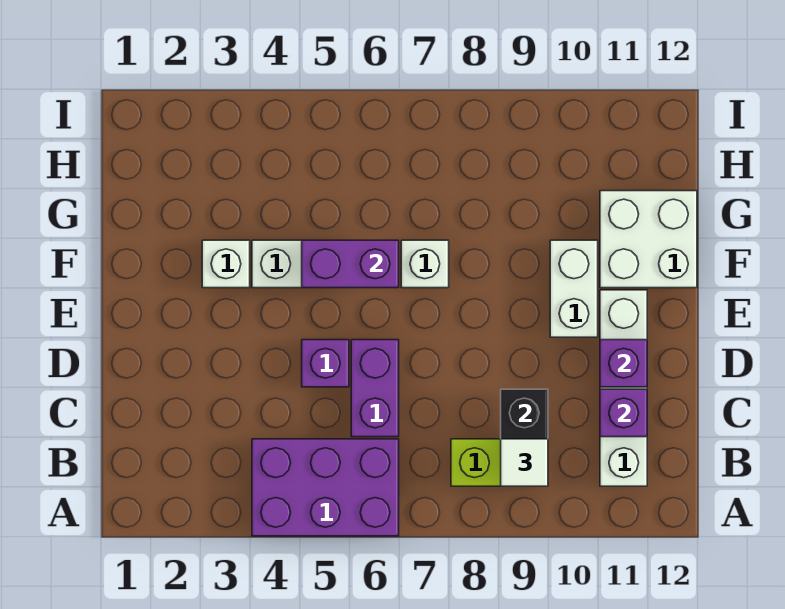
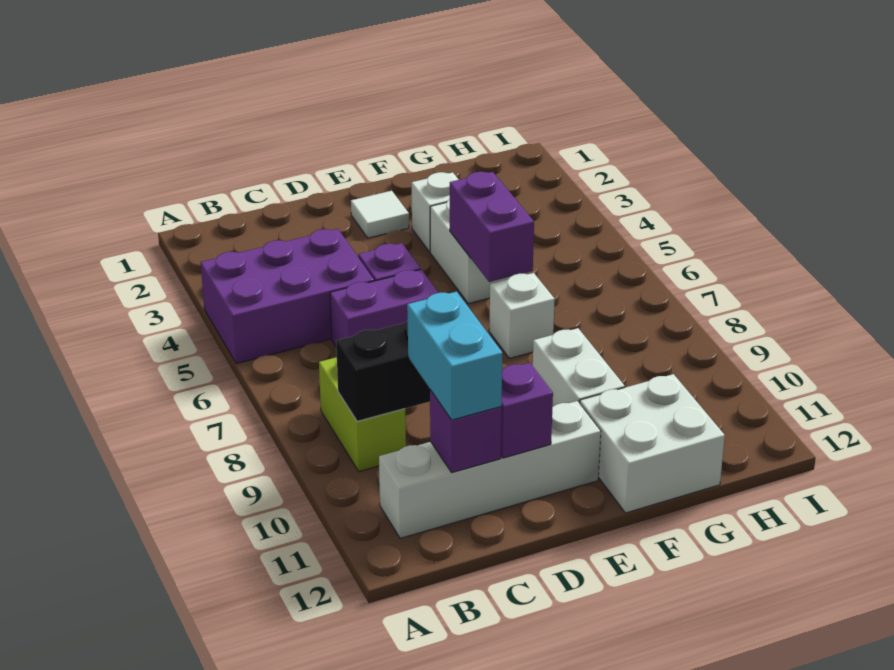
purple 2x3 brick [252,439,399,536] -> purple 2x3 brick turned to [201,229,374,364]
white 1x1 tile [501,439,548,486] -> white 1x1 tile moved to [351,191,409,238]
none -> cyan 1x2 brick [407,292,502,420]
white 1x2 brick [550,240,598,337] -> white 1x2 brick turned to [533,328,625,407]

